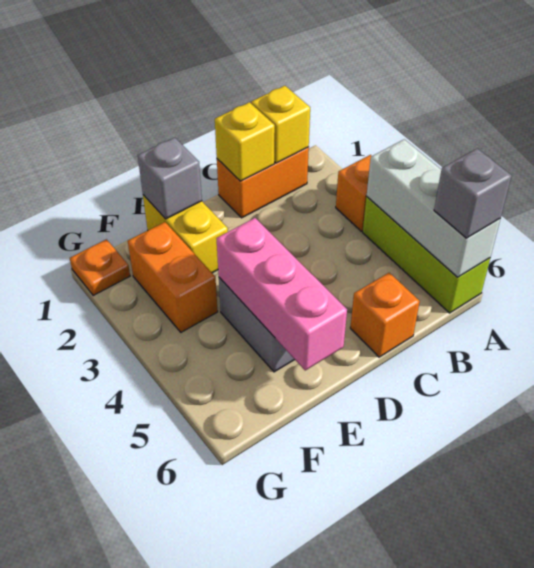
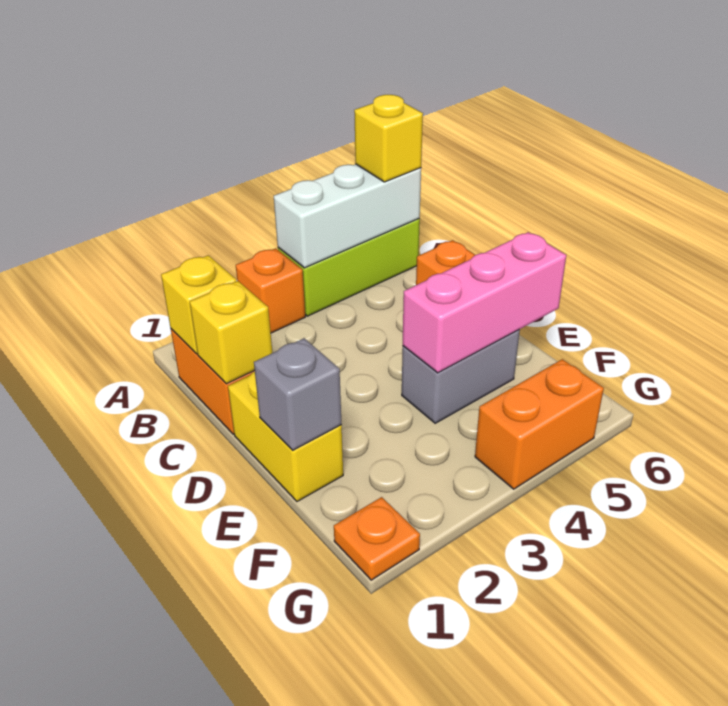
grey 1x1 brick [434,149,511,238] -> yellow 1x1 brick [354,95,423,182]
yellow 1x2 brick [143,195,228,273] -> yellow 1x2 brick turned to [228,372,343,501]
orange 1x2 brick [128,222,218,332] -> orange 1x2 brick moved to [475,359,604,489]

